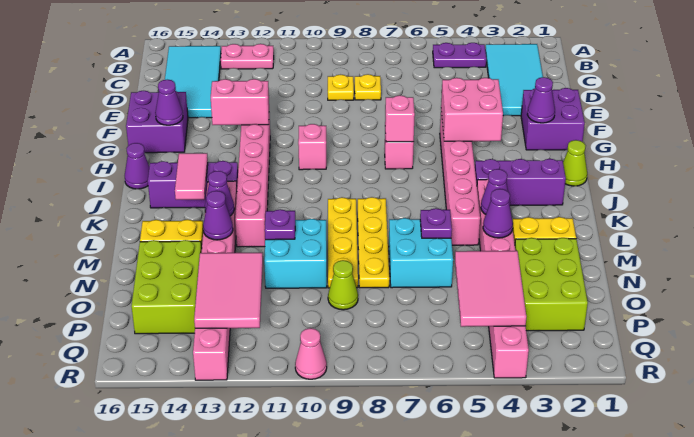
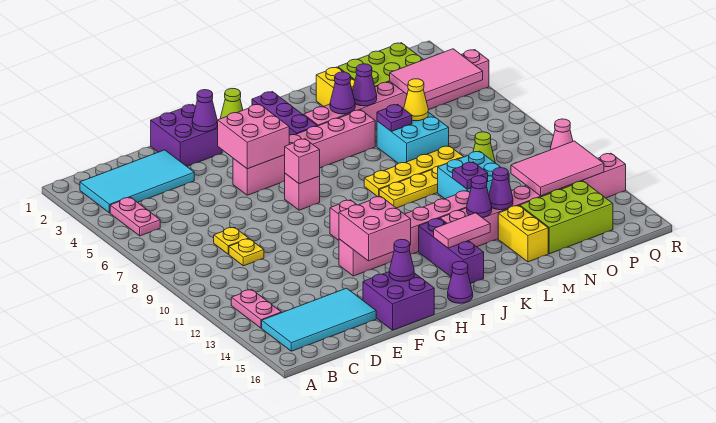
purple 1x2 plate [433,43,486,68] -> pink 1x2 plate [110,197,160,236]
pink 1x2 brick [211,79,269,125] -> pink 2x2 brick [339,196,411,261]
none -> yellow 1x1 cone [404,79,428,121]

